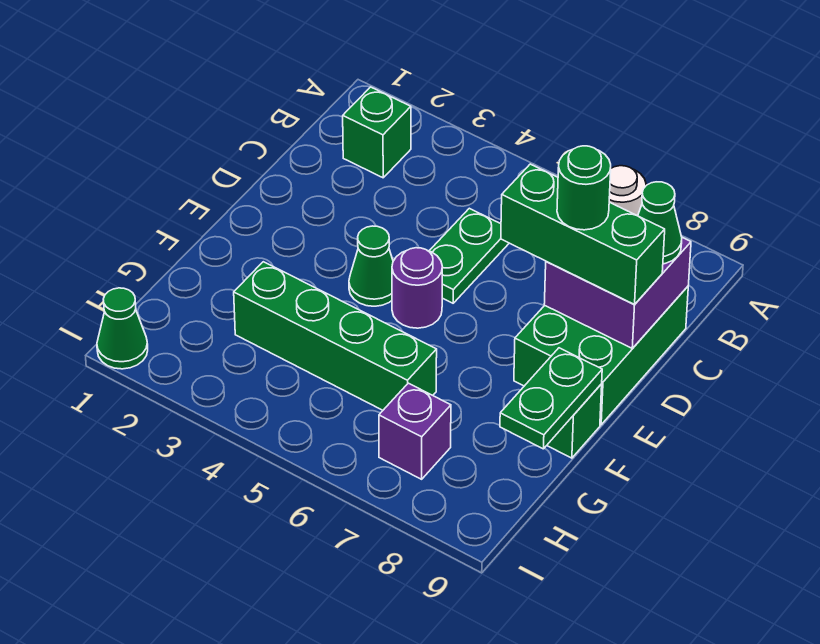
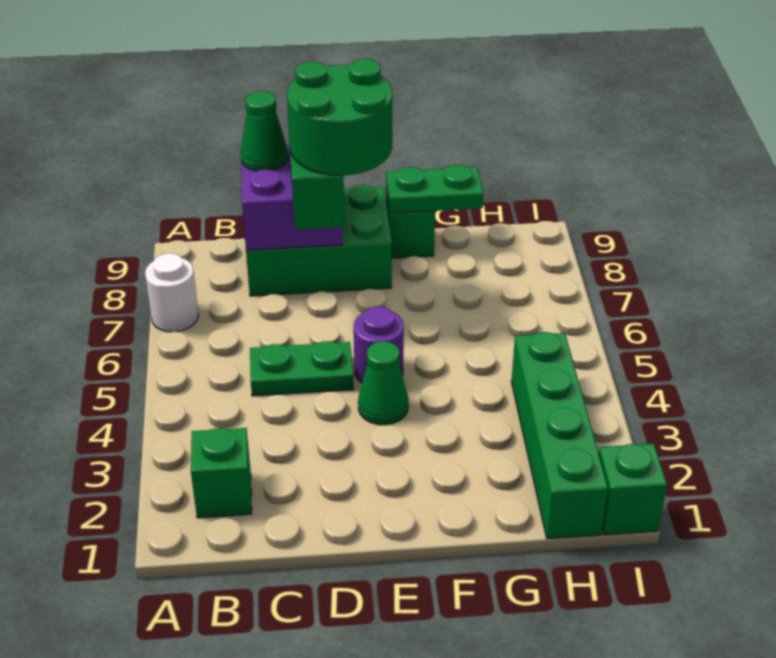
green 1x1 round brick [557,146,611,230] -> green 2x2 round brick [287,59,392,175]
green 1x4 brick [234,262,437,410] -> green 1x4 brick moved to [511,332,608,539]
purple 1x1 brick [379,383,451,479] -> none
green 1x1 cone [97,288,148,369] -> green 1x1 brick [599,444,667,535]

